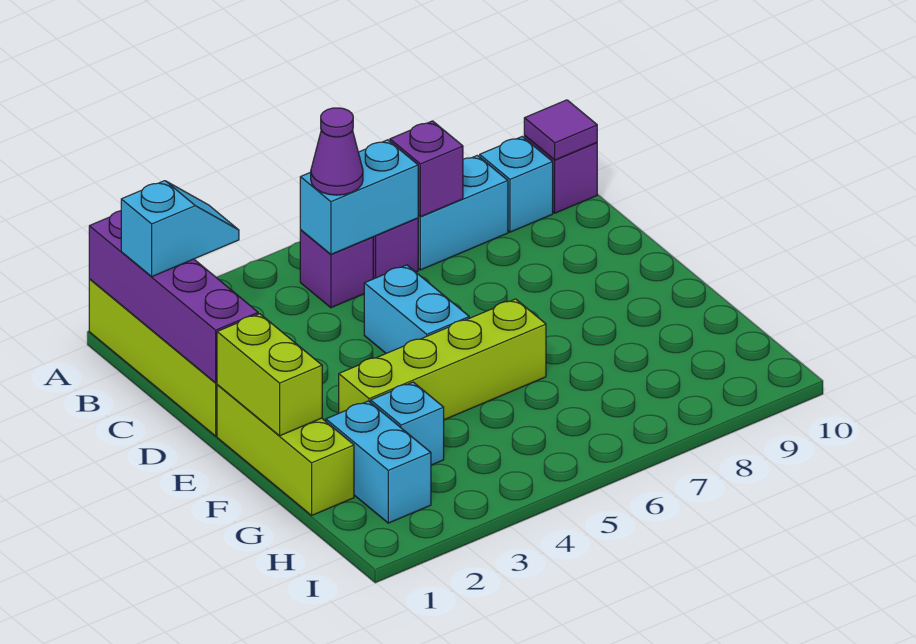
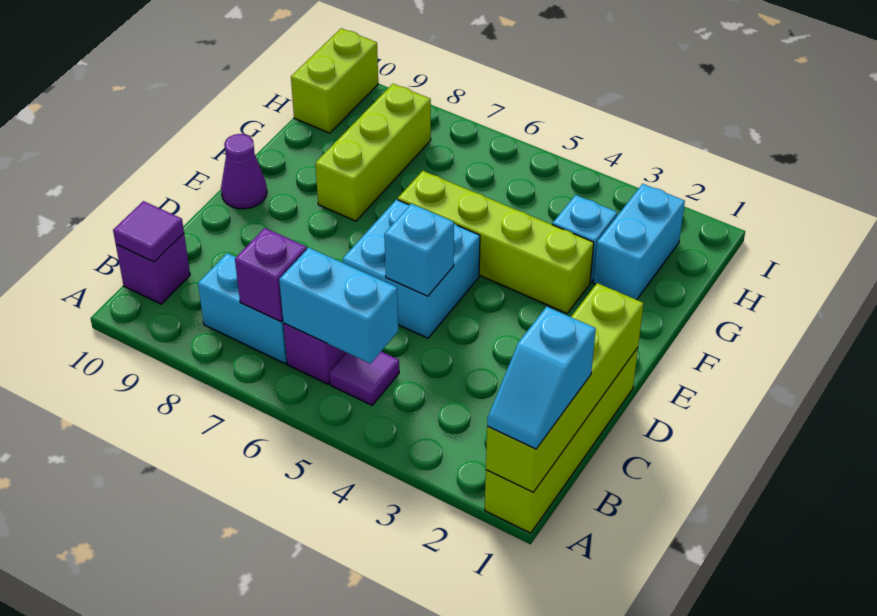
purple 1x4 brick [89,211,258,383] -> lime 1x4 brick [486,283,644,492]
cyan 1x2 slope [121,181,239,277] -> cyan 1x2 slope turned to [487,307,596,449]
purple 1x1 brick [300,230,373,308] -> purple 1x1 tile [330,352,399,405]
purple 1x1 cone [311,108,363,195] -> purple 1x1 cone moved to [221,134,267,209]
cyan 1x1 brick [480,137,553,232] -> cyan 1x1 brick moved to [384,204,454,296]
cyan 1x2 brick [364,265,469,353] -> cyan 2x2 brick [343,200,480,338]
lime 1x3 brick [217,385,354,515] -> lime 1x3 brick moved to [315,84,431,221]
lime 1x2 brick [217,314,322,436] -> lime 1x2 brick moved to [291,28,378,133]

